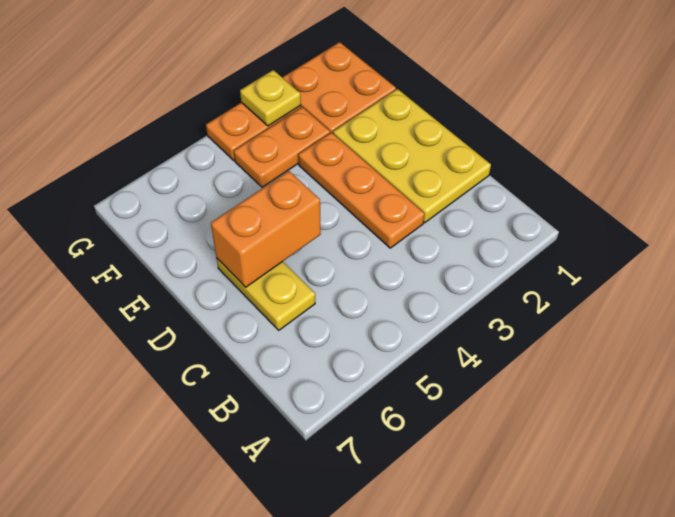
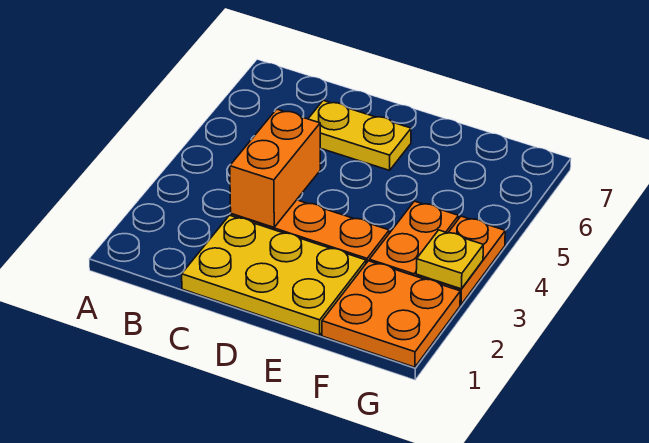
orange 1x2 brick [211,171,321,287] -> orange 1x2 brick moved to [230,109,320,227]

